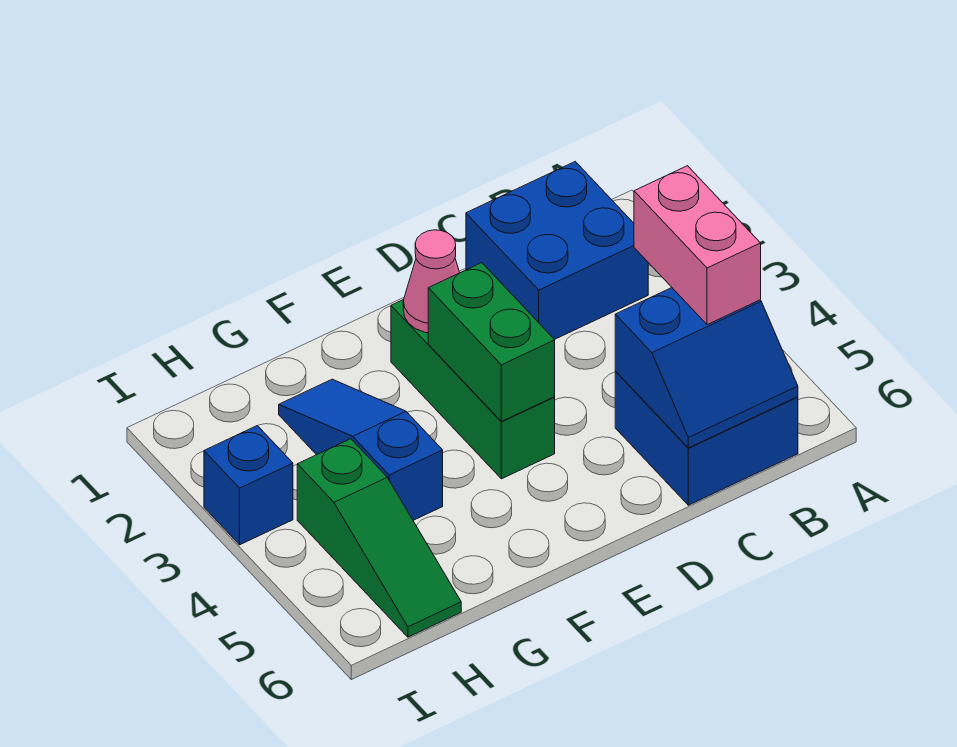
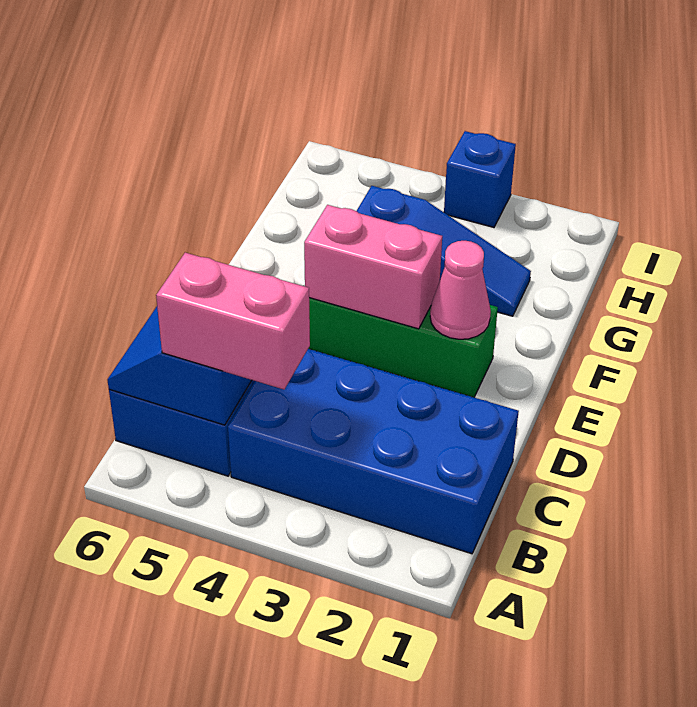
blue 2x2 brick [466,162,648,340] -> blue 2x4 brick [228,349,519,554]
green 1x2 brick [428,263,555,422] -> pink 1x2 brick [304,205,442,329]
green 1x3 slope [297,439,461,637] -> none

